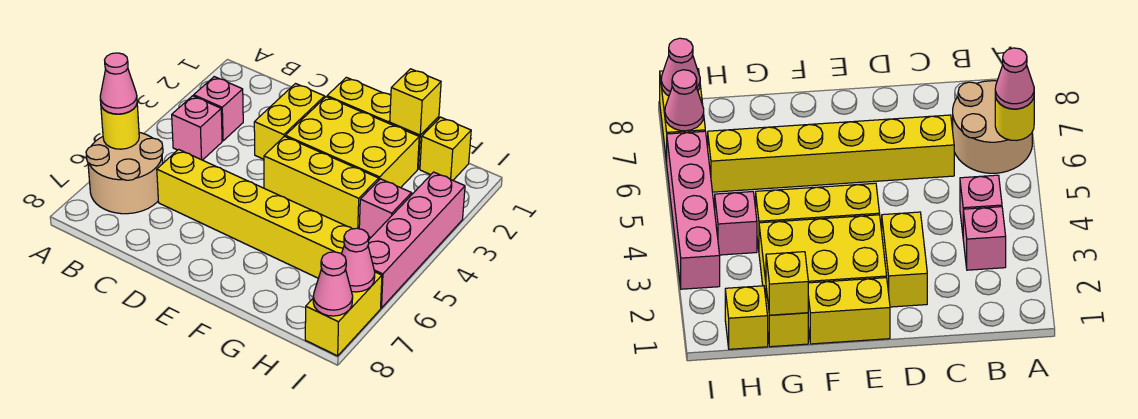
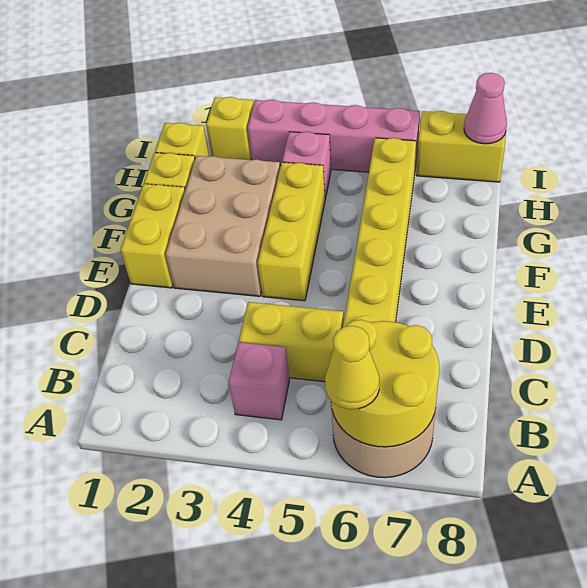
yellow 1x1 round brick [101,105,139,149] -> yellow 2x2 round brick [329,320,439,447]
pink 1x1 cone [100,53,137,114] -> yellow 1x1 cone [325,326,380,409]
pink 1x1 brick [194,77,243,141] -> none
yellow 1x2 brick [254,84,325,159] -> yellow 1x2 brick moved to [239,302,344,382]
yellow 2x3 brick [285,97,419,188] -> tan 2x3 brick [165,156,280,296]
yellow 1x1 brick [390,69,441,135] -> yellow 1x1 brick moved to [206,97,254,160]
pink 1x1 cone [342,228,375,292] -> none

